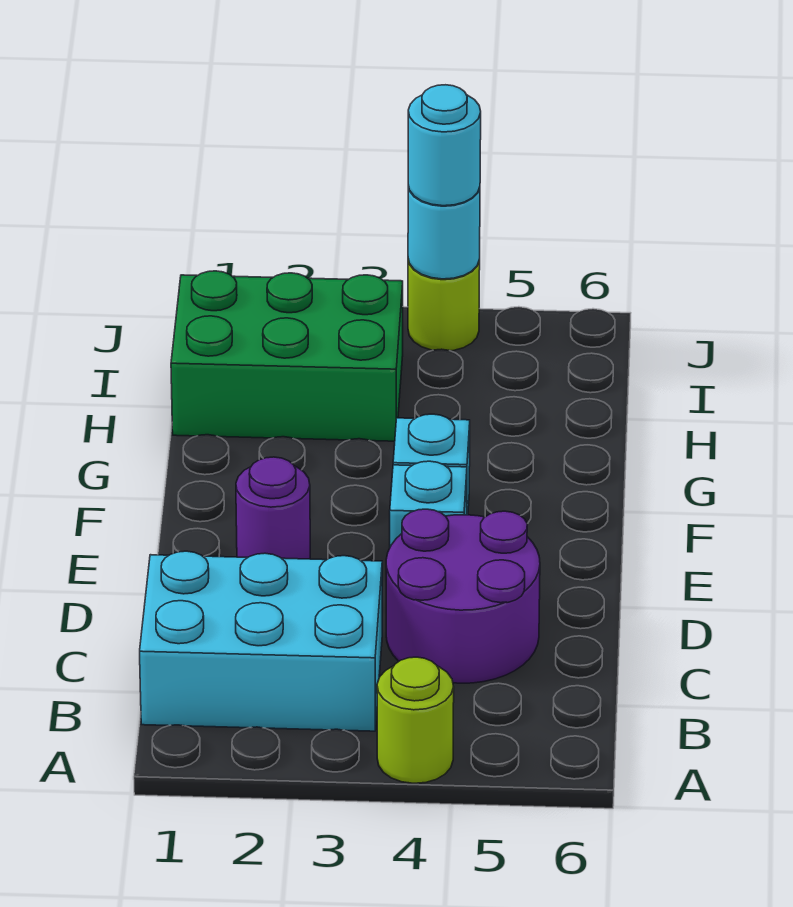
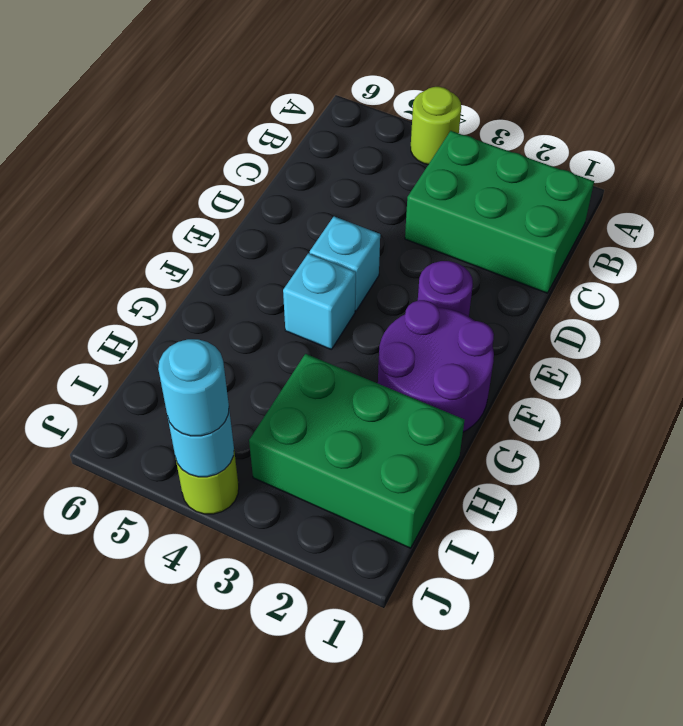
cyan 2x3 brick [140,551,382,731] -> green 2x3 brick [405,131,594,293]
purple 2x2 round brick [386,509,540,683] -> purple 2x2 round brick moved to [378,300,494,432]

